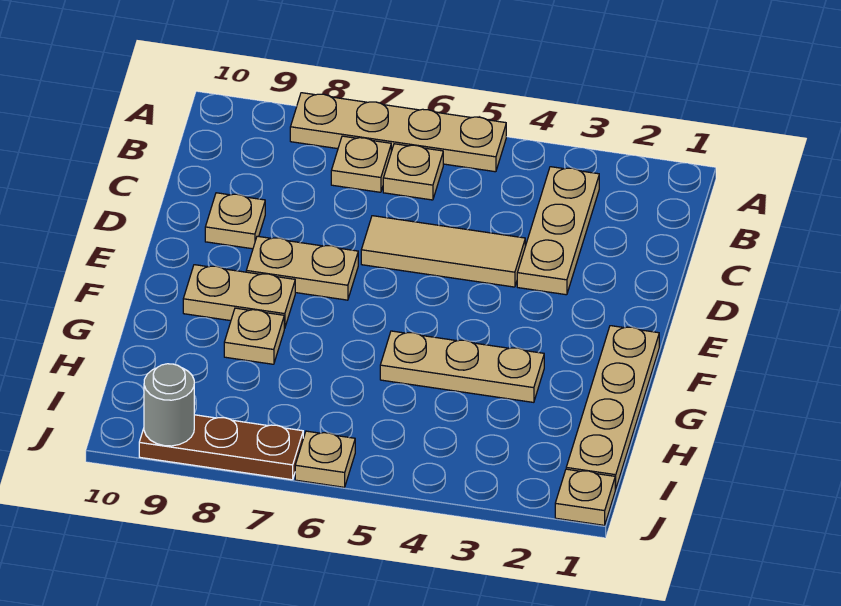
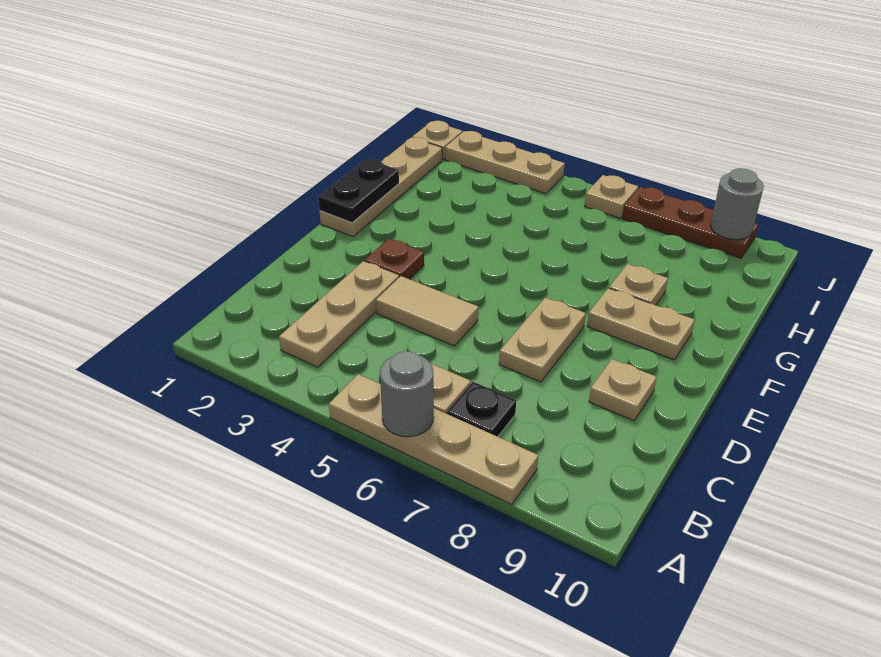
none -> grey 1x1 round brick [380,351,434,437]
tan 1x1 plate [331,136,391,192] -> black 1x1 plate [447,382,516,437]
tan 1x3 tile [361,216,525,287] -> tan 1x2 tile [376,276,478,346]
none -> brown 1x1 plate [364,239,424,279]
tan 1x2 plate [246,236,358,300] -> tan 1x2 plate turned to [499,298,586,382]
none -> black 1x2 plate [318,159,399,223]
tan 1x3 plate [380,331,544,402] -> tan 1x3 plate moved to [445,131,565,194]

